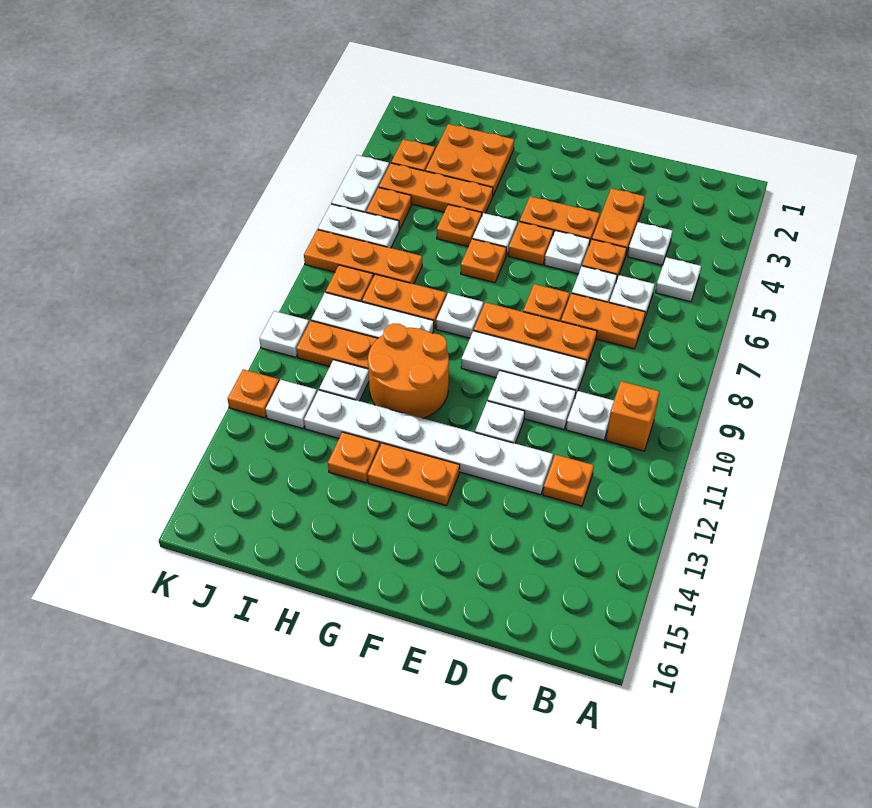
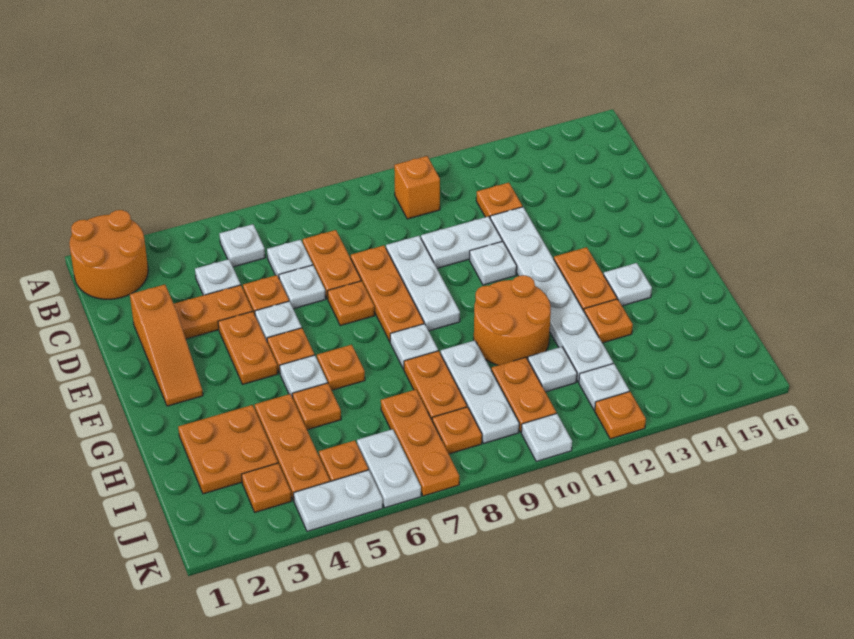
none -> orange 2x2 round brick [69,210,148,299]
white 1x1 plate [566,391,614,440] -> white 1x1 plate moved to [604,263,652,306]
none -> orange 1x3 slope [130,285,203,406]
white 1x2 plate [488,371,576,429] -> white 1x2 plate turned to [421,216,502,268]

